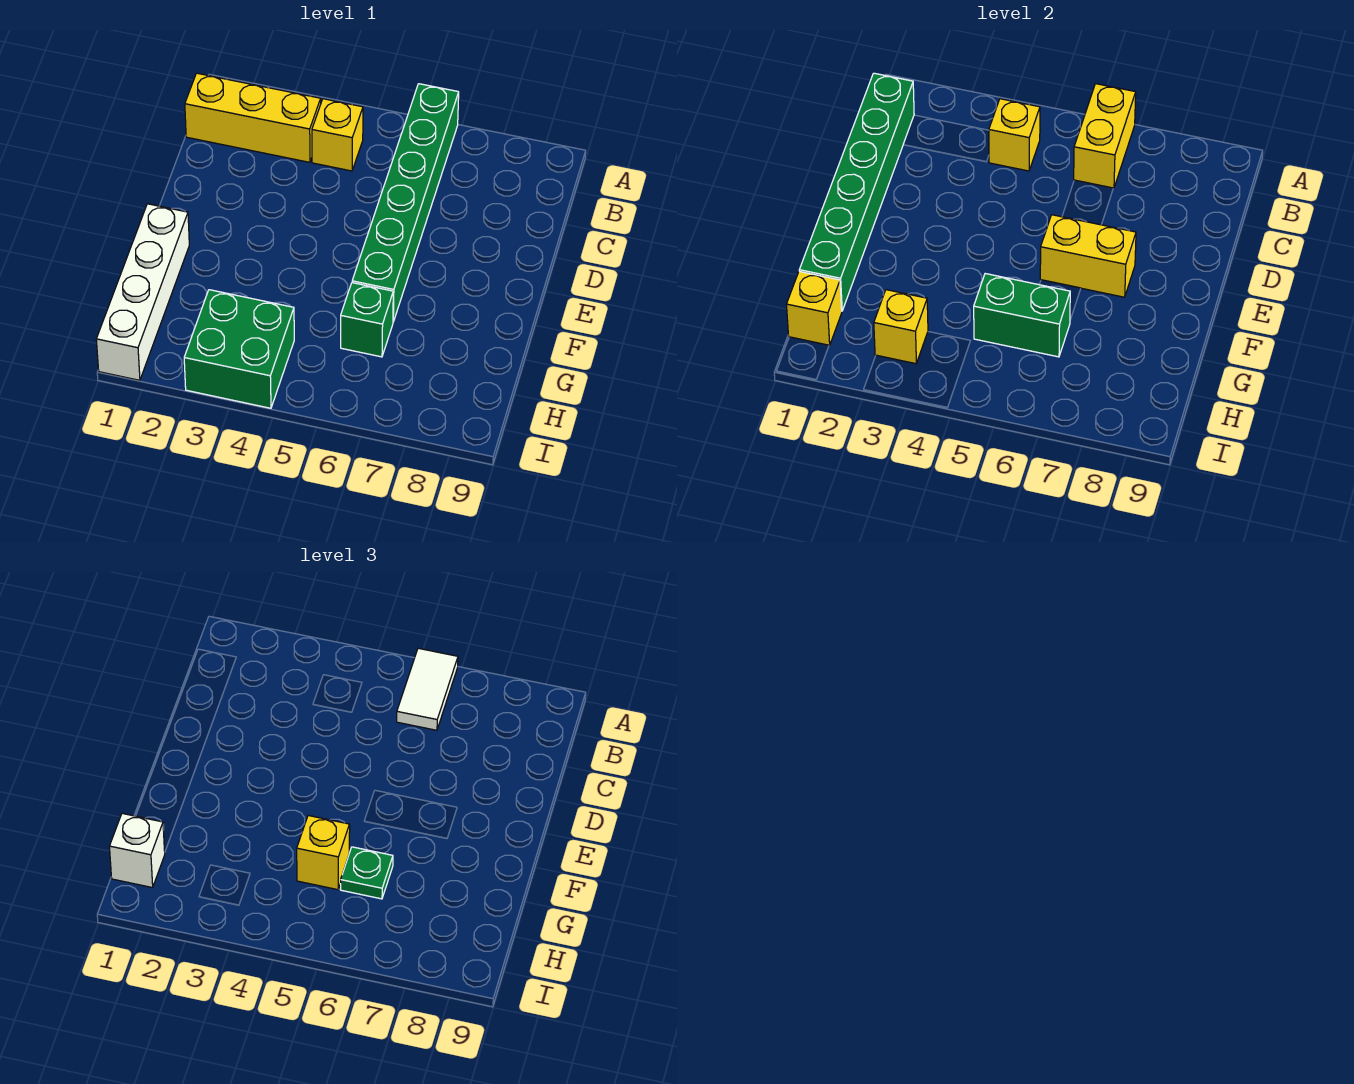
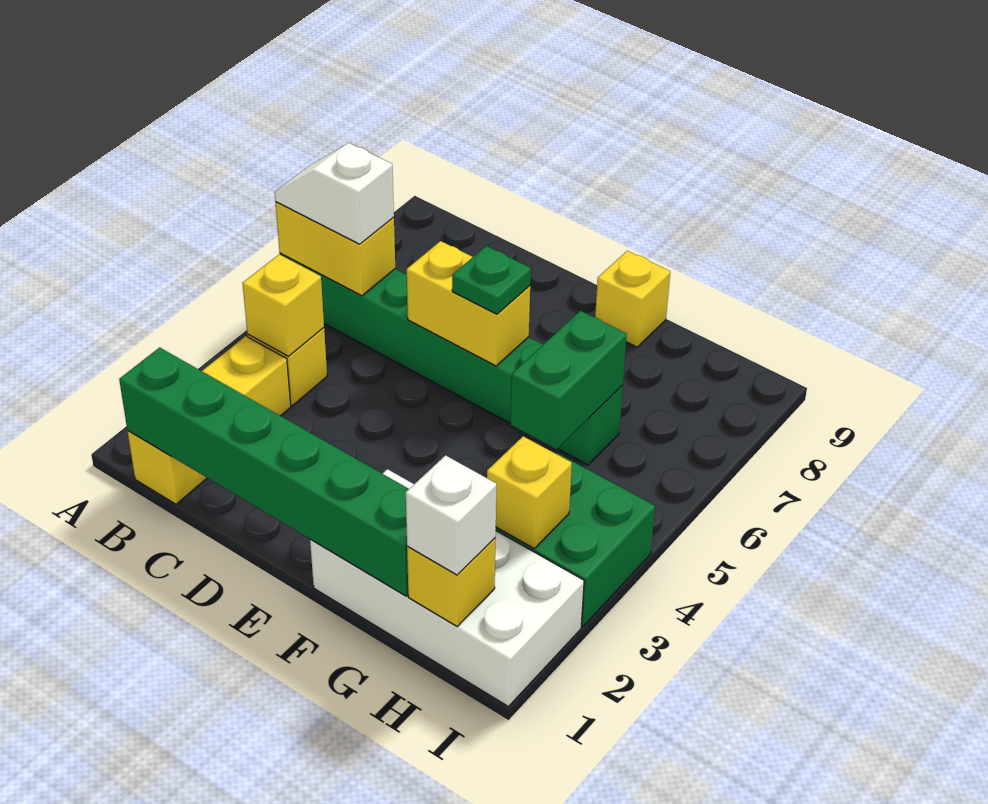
white 1x2 tile [397,648,458,730] -> white 1x2 slope [275,143,394,244]
yellow 1x2 brick [1040,215,1136,297] -> yellow 1x2 brick turned to [407,241,530,366]
white 1x4 brick [96,204,189,380] -> white 2x4 brick [310,469,584,707]
yellow 1x1 brick [297,816,350,890] -> yellow 1x1 brick moved to [595,251,670,347]
green 1x1 plate [340,847,393,899] -> green 1x1 plate moved to [452,246,531,314]

